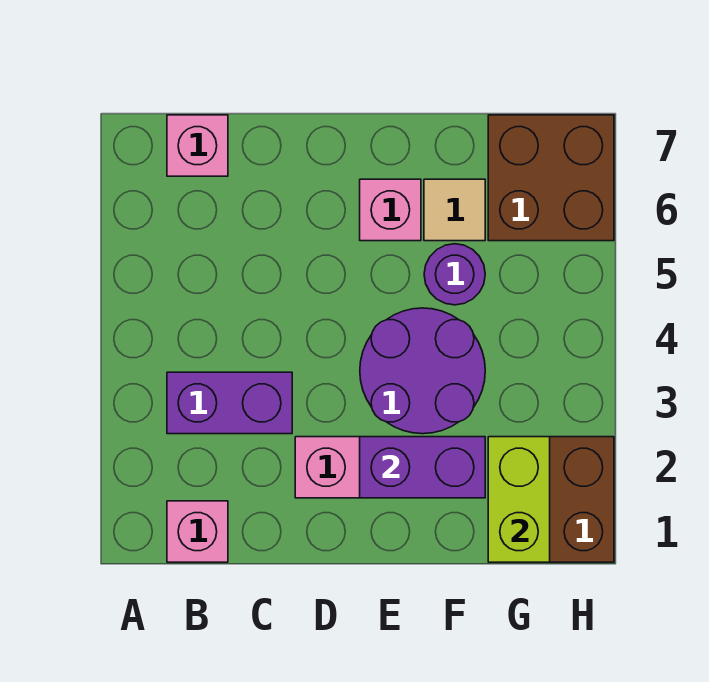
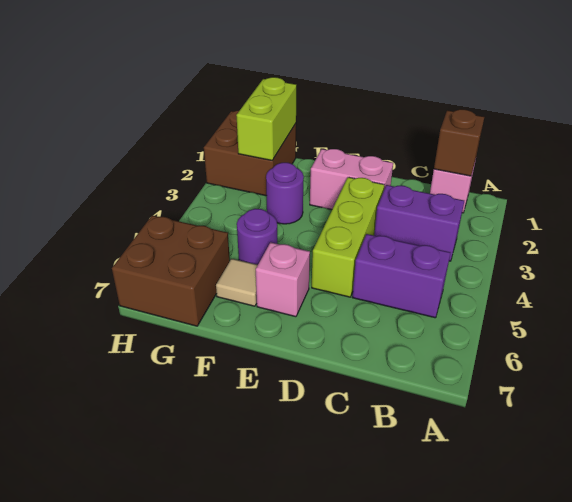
none -> brown 1x1 brick [434,109,484,176]
pink 1x1 brick [167,115,228,176] -> none
none -> lime 1x3 brick [312,177,384,297]
purple 1x2 brick [360,437,485,498] -> purple 1x2 brick moved to [353,234,450,318]
purple 2x2 round brick [360,308,485,434] -> purple 1x1 round brick [266,163,304,224]

